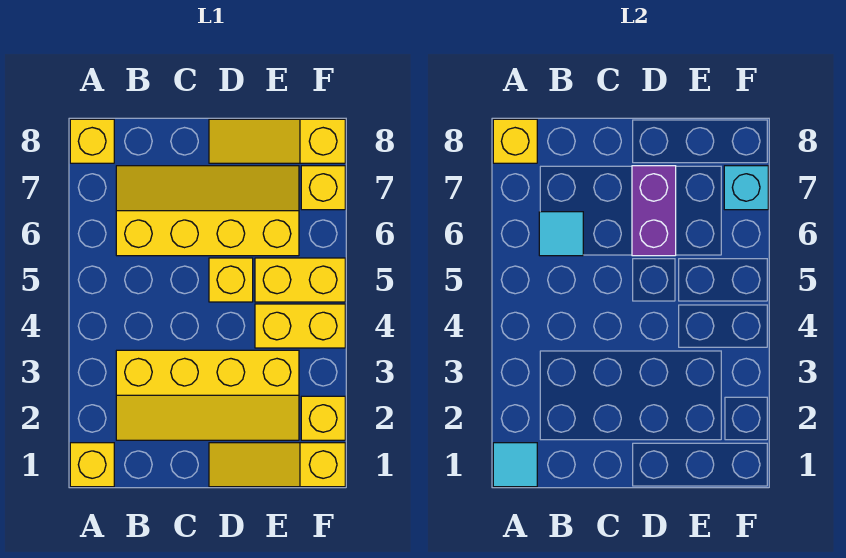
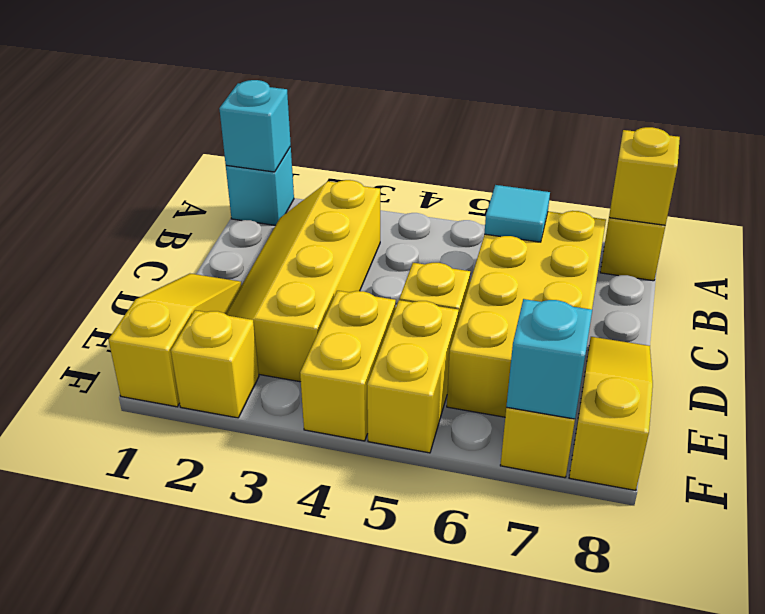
yellow 1x1 brick [70,443,114,487] -> cyan 1x1 brick [226,147,294,225]
cyan 1x1 tile [493,443,537,487] -> cyan 1x1 brick [219,80,291,172]
yellow 2x4 slope [116,166,299,256] -> yellow 2x4 brick [447,211,606,417]
purple 1x2 brick [632,166,676,256] -> none

